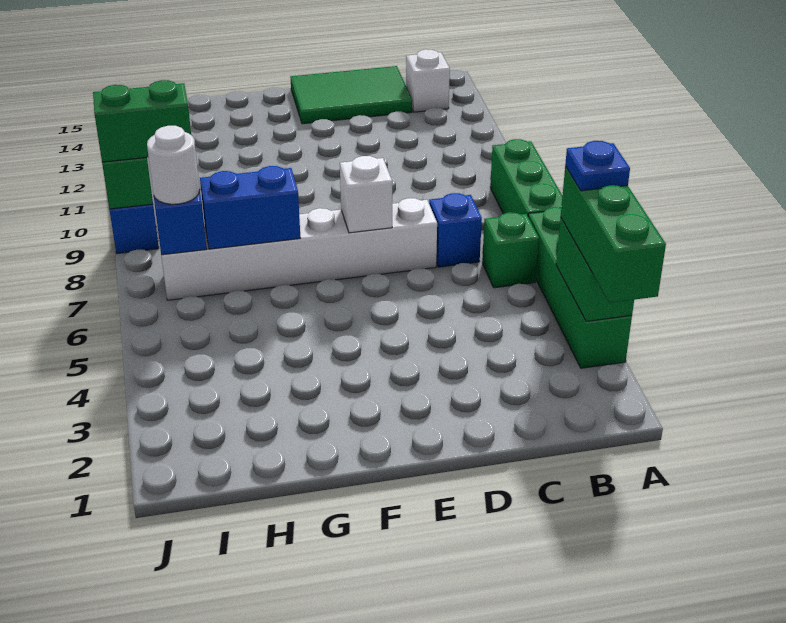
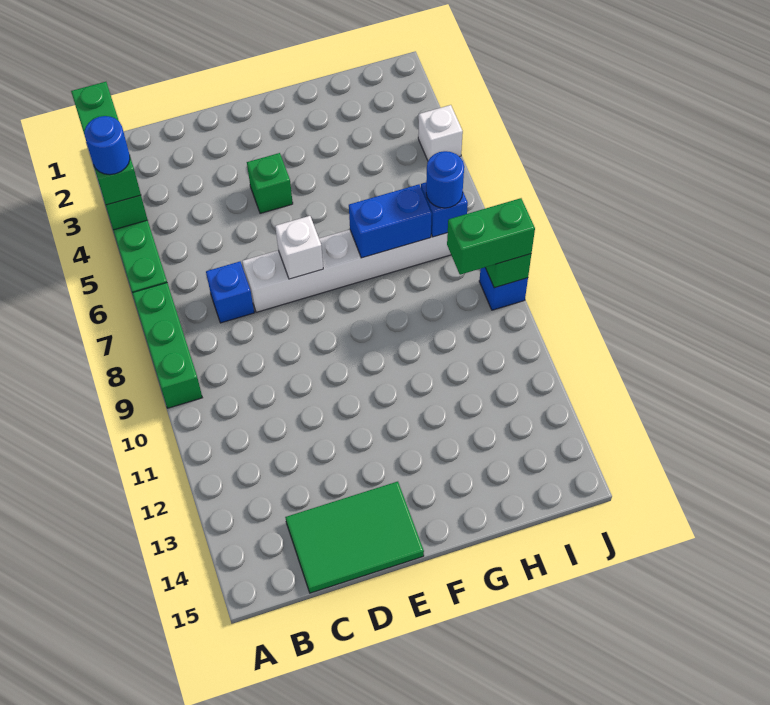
blue 1x1 plate [565,141,630,191] -> blue 1x1 round brick [84,116,130,175]
green 1x1 brick [482,212,539,288] -> green 1x1 brick moved to [247,153,293,213]
white 1x1 brick [406,49,450,112] -> white 1x1 brick moved to [418,105,463,161]
white 1x1 round brick [147,126,200,204] -> blue 1x1 round brick [426,151,464,208]

